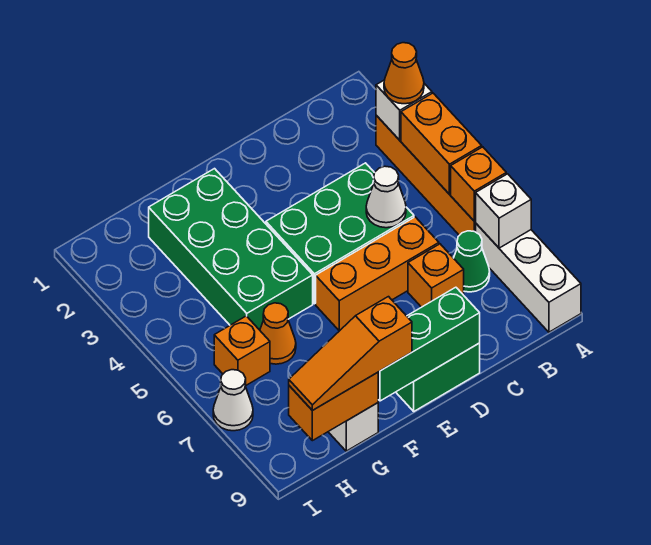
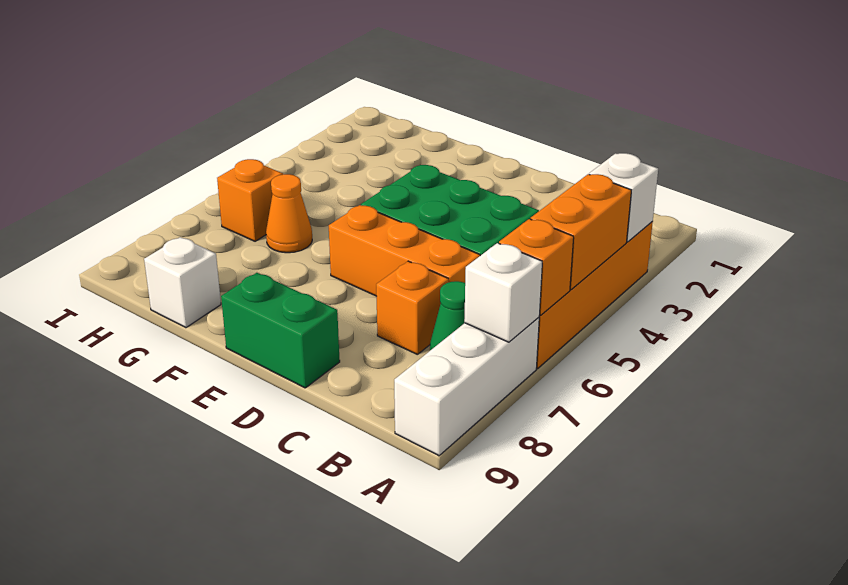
orange 1x1 cone [384,43,424,104] -> none
white 1x1 cone [366,166,406,228] -> none
green 1x3 brick [378,287,480,401] -> none
green 2x4 brick [149,169,313,330] -> none
orange 1x3 slope [289,297,412,410] -> none
orange 1x2 brick [289,372,378,441] -> none
white 1x1 cone [213,370,253,431] -> none

